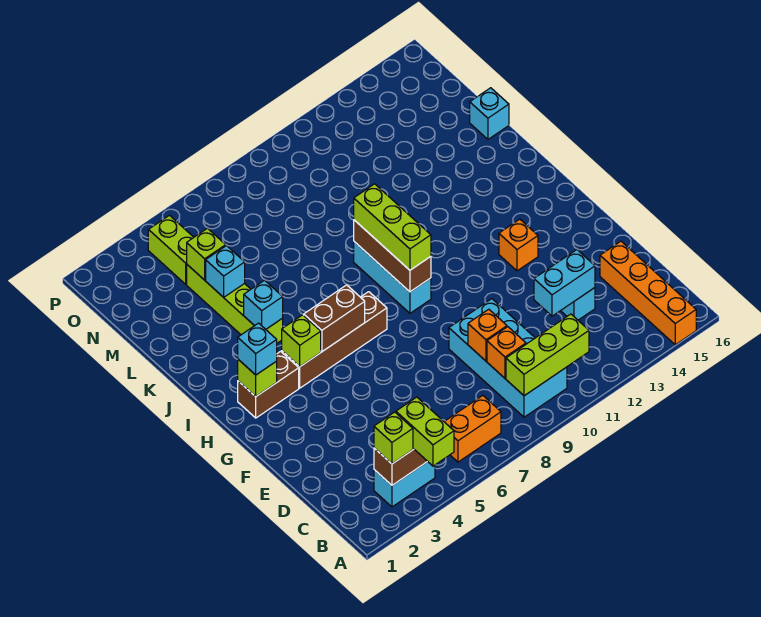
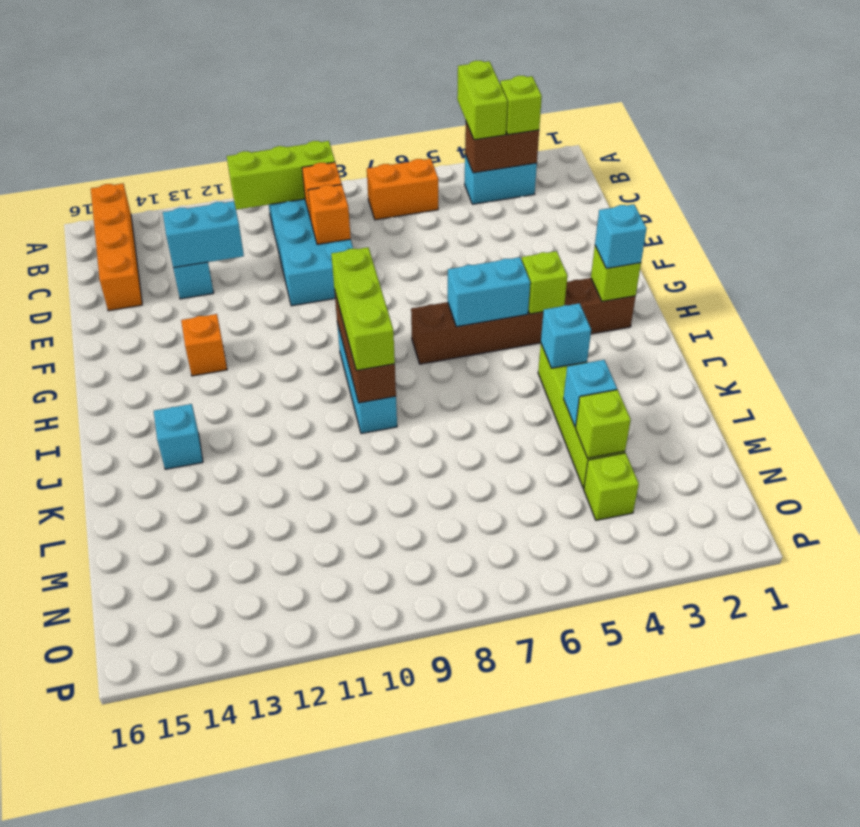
brown 1x2 brick [304,285,365,352] -> cyan 1x2 brick [448,257,530,327]
cyan 1x1 brick [470,88,509,139] -> cyan 1x1 brick moved to [154,404,203,469]
lime 1x2 brick [148,215,194,284] -> lime 1x1 brick [584,453,639,520]

